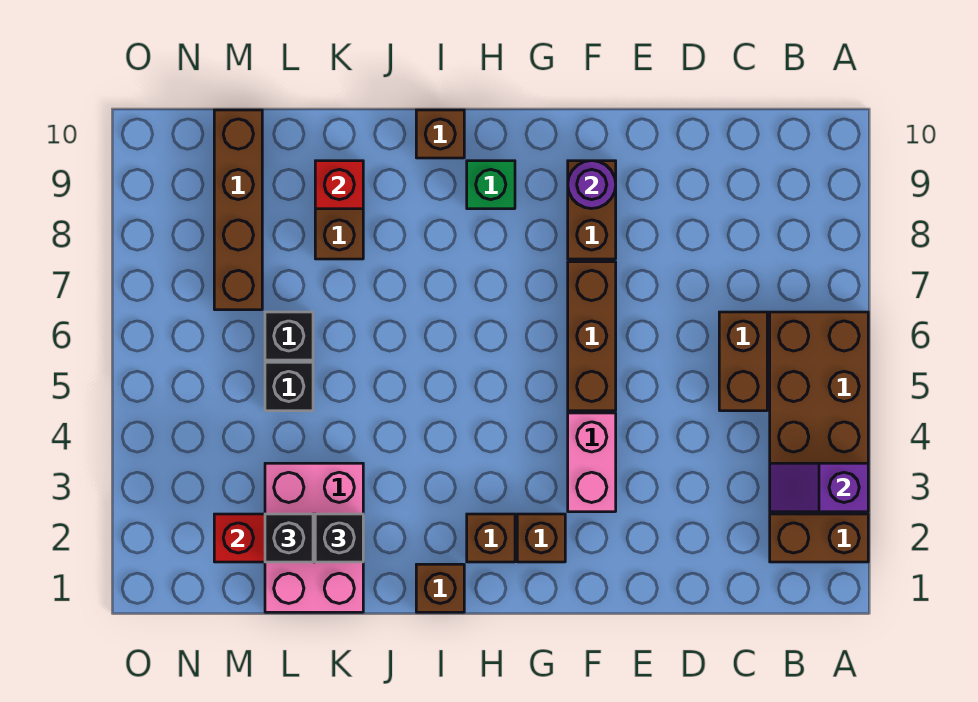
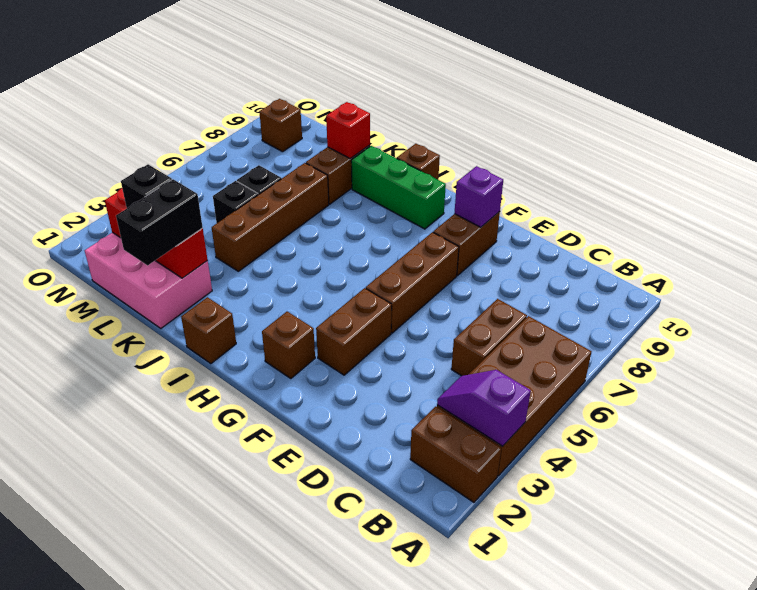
pink 1x2 brick [568,413,616,512] -> brown 1x2 brick [316,288,392,375]
purple 1x1 round brick [568,161,616,209] -> purple 1x1 brick [454,166,503,227]
brown 1x1 brick [467,514,515,562] -> brown 1x1 brick moved to [259,99,302,152]
green 1x1 brick [467,161,515,209] -> green 1x3 brick [351,146,446,229]
pink 2x3 brick [265,463,363,612] -> pink 2x3 brick turned to [85,232,212,328]
black 1x1 brick [315,514,363,562] -> black 1x2 brick [116,179,203,265]
brown 1x4 brick [214,110,262,310] -> brown 1x4 brick moved to [212,163,329,271]

